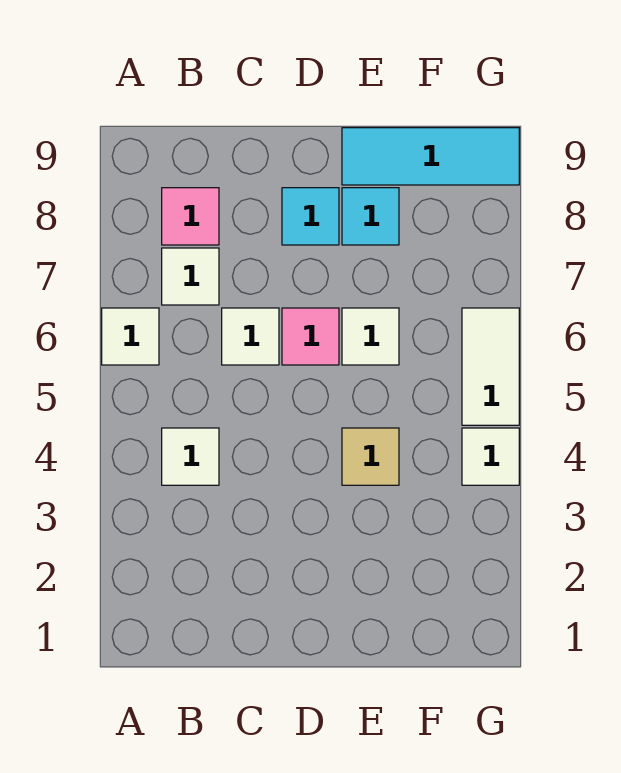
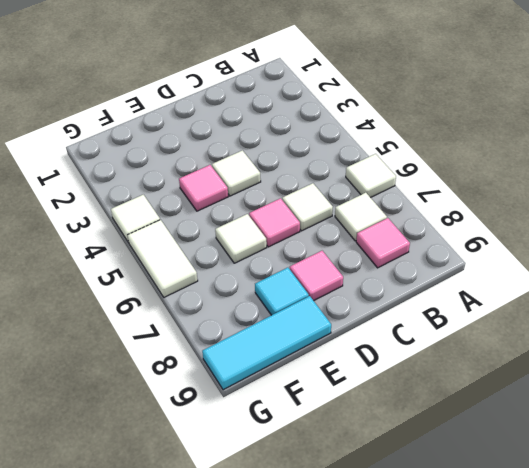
white 1x1 tile [162,428,219,485] -> white 1x1 tile moved to [212,150,261,196]
cyan 1x1 tile [282,188,339,245] -> pink 1x1 tile [290,251,343,301]
tan 1x1 tile [342,428,399,485] -> pink 1x1 tile [179,165,228,211]

